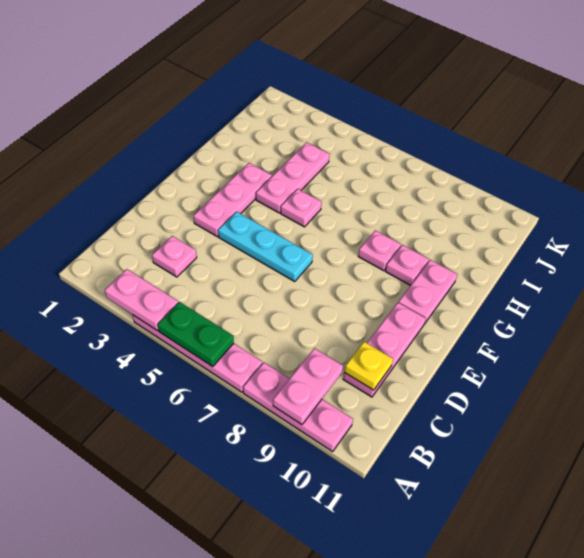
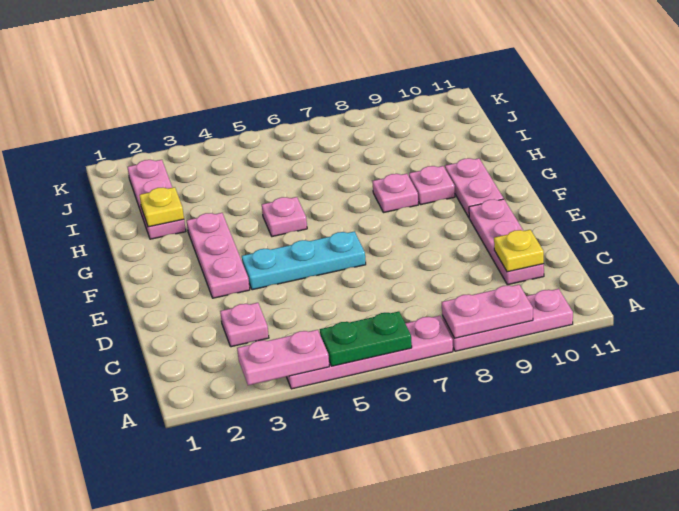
pink 1x2 plate [273,348,343,424] -> pink 1x2 plate turned to [442,285,533,338]
pink 1x3 plate [256,142,330,213] -> pink 1x3 plate moved to [128,160,186,239]
none -> yellow 1x1 plate [139,187,184,227]

